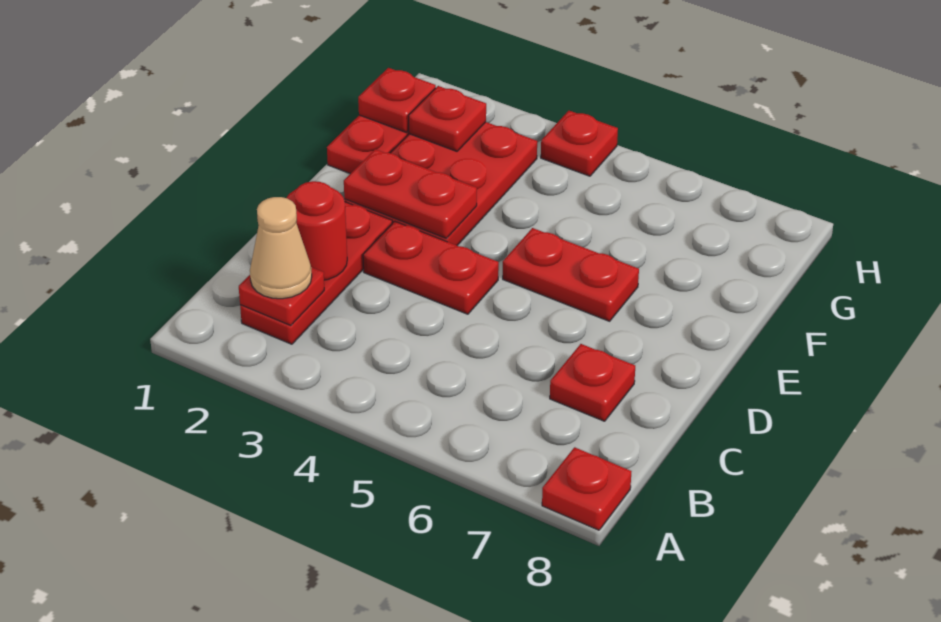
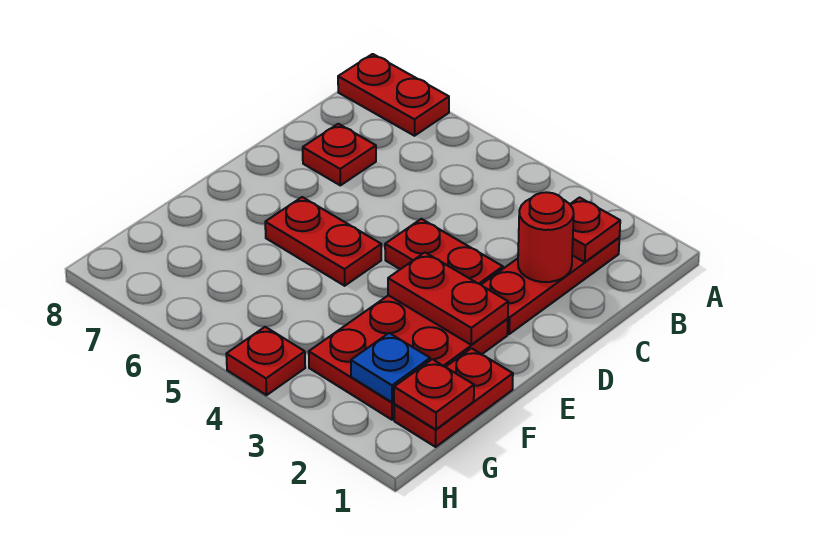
red 1x1 plate [542,447,631,530] -> red 1x2 plate [338,54,449,136]
tan 1x1 cone [250,197,312,299] -> none
red 1x1 plate [409,86,486,151] -> blue 1x1 plate [351,333,430,402]

